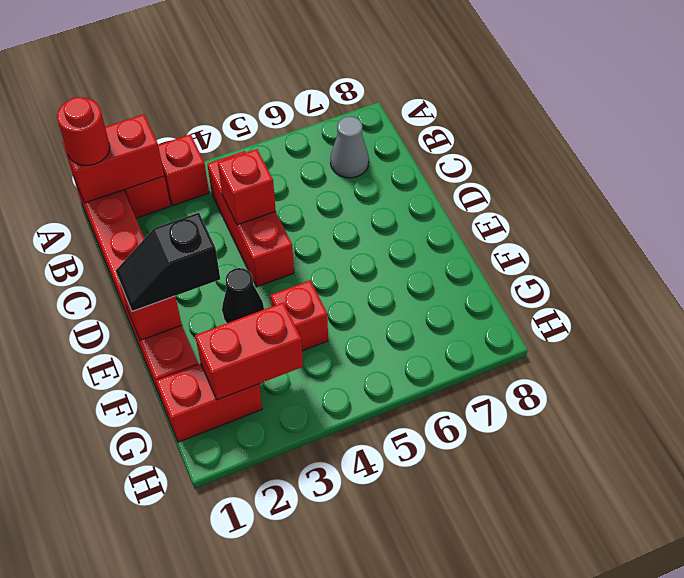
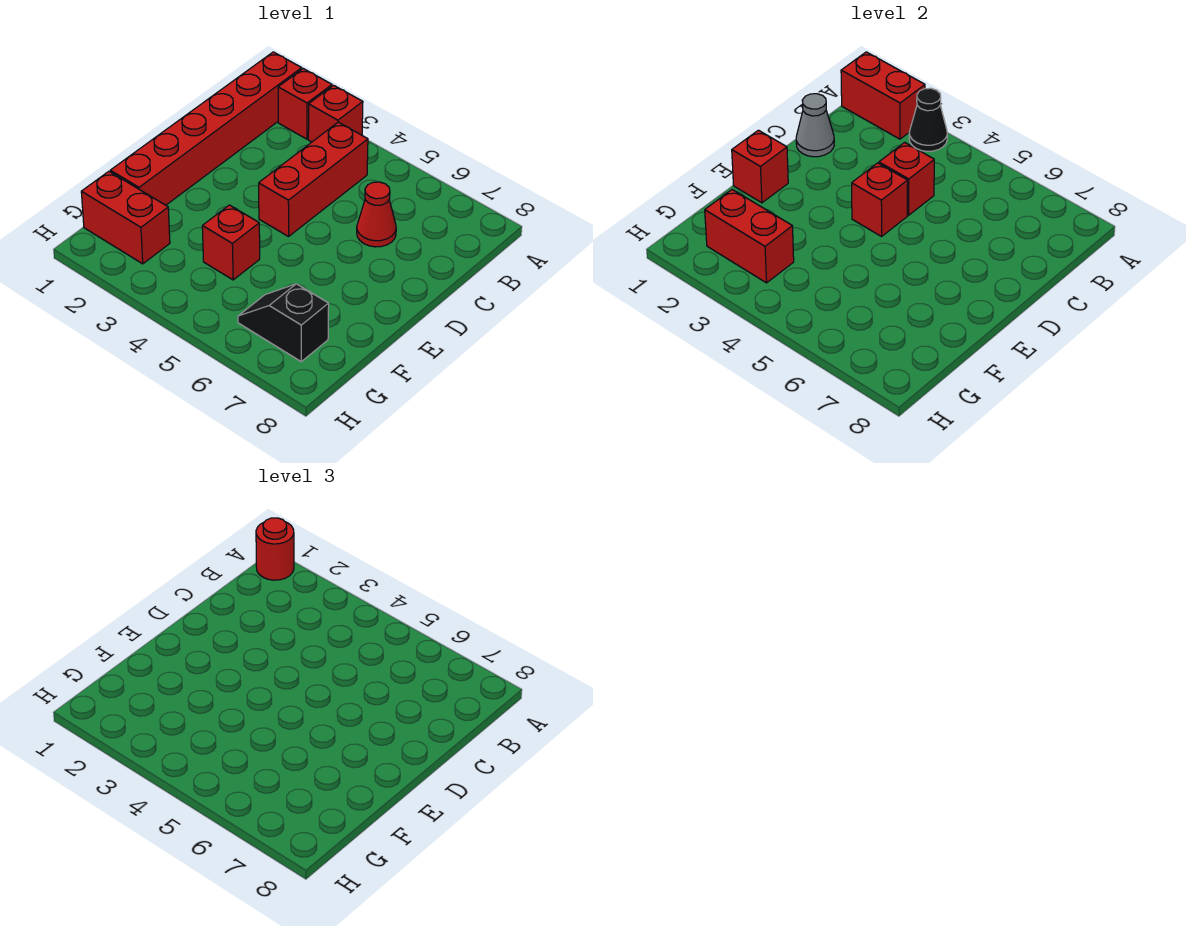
grey 1x1 cone [330,117,369,178] -> grey 1x1 cone moved to [796,94,834,157]
none -> red 1x1 cone [357,182,396,247]
none -> red 1x1 brick [852,163,908,236]
black 1x2 slope [116,213,220,311] -> black 1x2 slope moved to [238,284,329,361]
black 1x1 cone [222,268,264,323] -> black 1x1 cone moved to [909,88,947,151]

